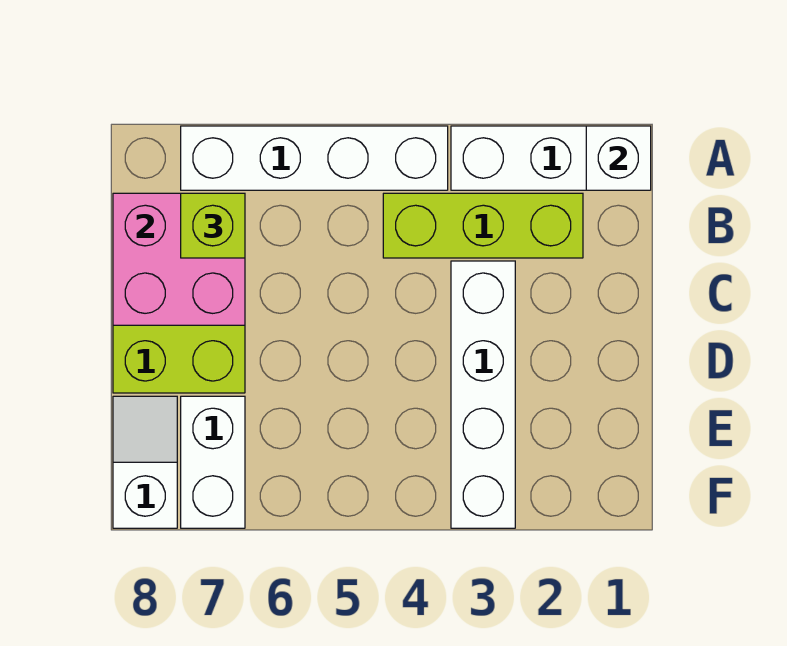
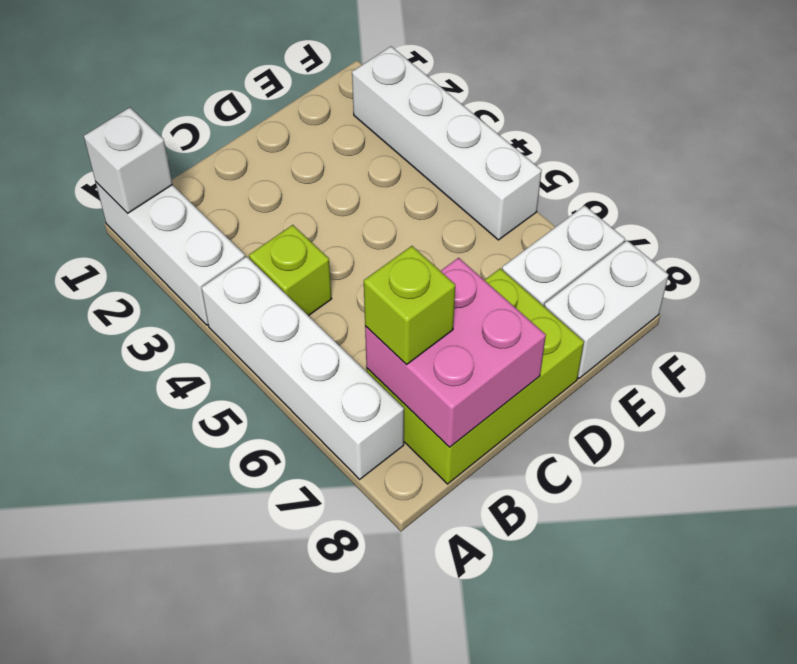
lime 1x3 brick [383,193,583,258] -> lime 1x1 brick [249,225,332,316]
white 1x4 brick [451,261,515,528] -> white 1x4 brick turned to [352,46,542,240]
white 1x2 slope [113,396,177,528] -> white 1x2 brick [544,241,669,378]

